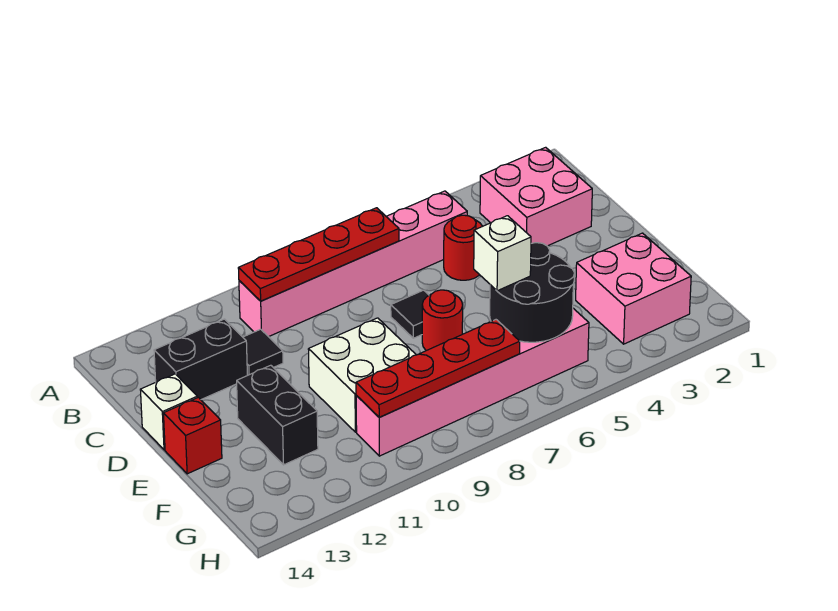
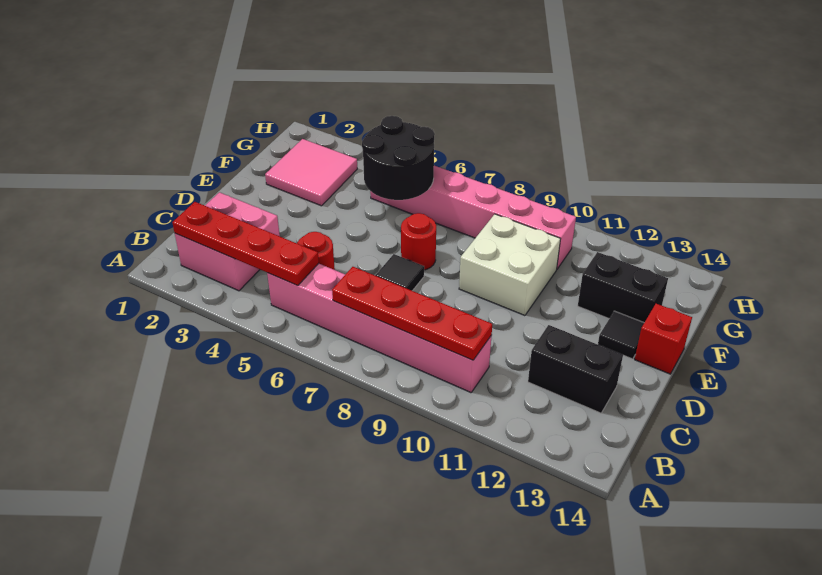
black 1x1 tile [243,329,283,375] -> black 1x1 tile moved to [598,311,644,359]
white 1x1 brick [140,374,197,450] -> none
black 1x2 brick [237,365,318,465] -> black 1x2 brick turned to [578,252,668,323]
pink 2x2 brick [576,233,691,344] -> pink 2x2 tile [265,139,357,206]
white 1x1 brick [474,216,531,291] -> none
red 1x4 plate [356,320,520,417] -> red 1x4 plate moved to [172,202,319,286]

